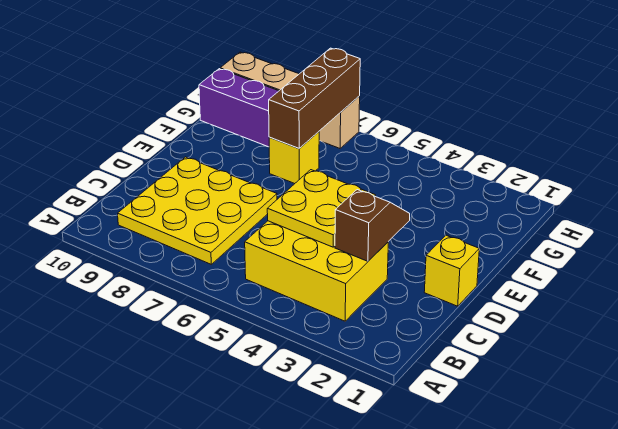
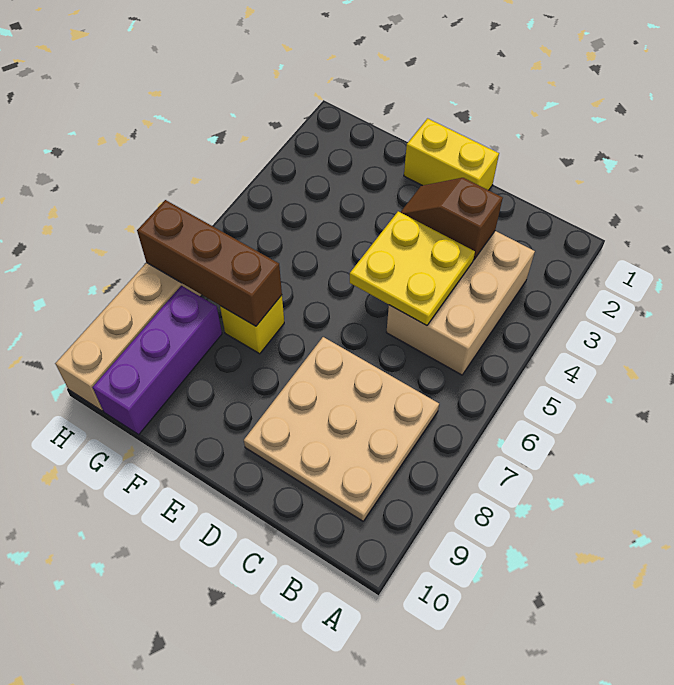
yellow 2x3 brick [245,221,388,321] -> tan 2x3 brick [386,231,535,375]
yellow 3x3 plate [118,157,277,264] -> tan 3x3 plate [244,337,439,521]
yellow 1x1 brick [424,235,479,306] -> yellow 1x2 brick [404,118,499,190]

